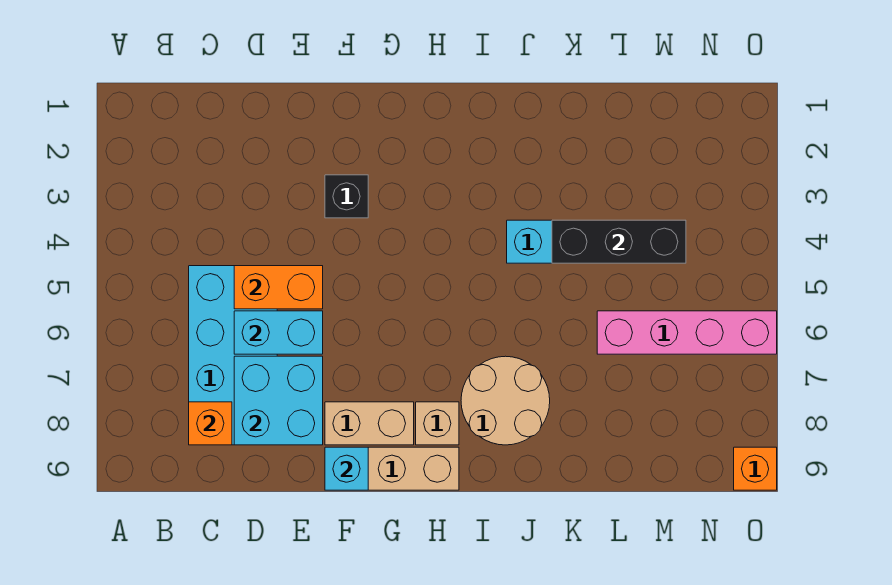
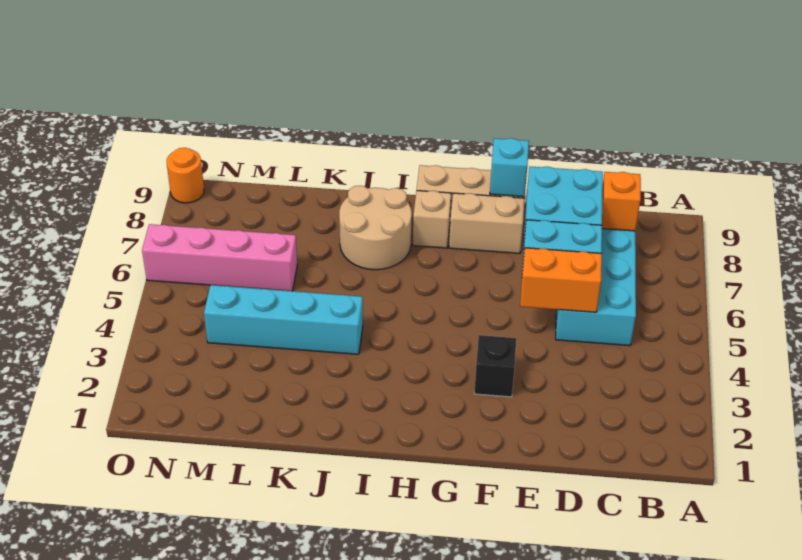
black 1x3 brick [552,220,686,263] -> none
orange 1x1 brick [734,447,777,490] -> orange 1x1 round brick [167,148,204,203]

